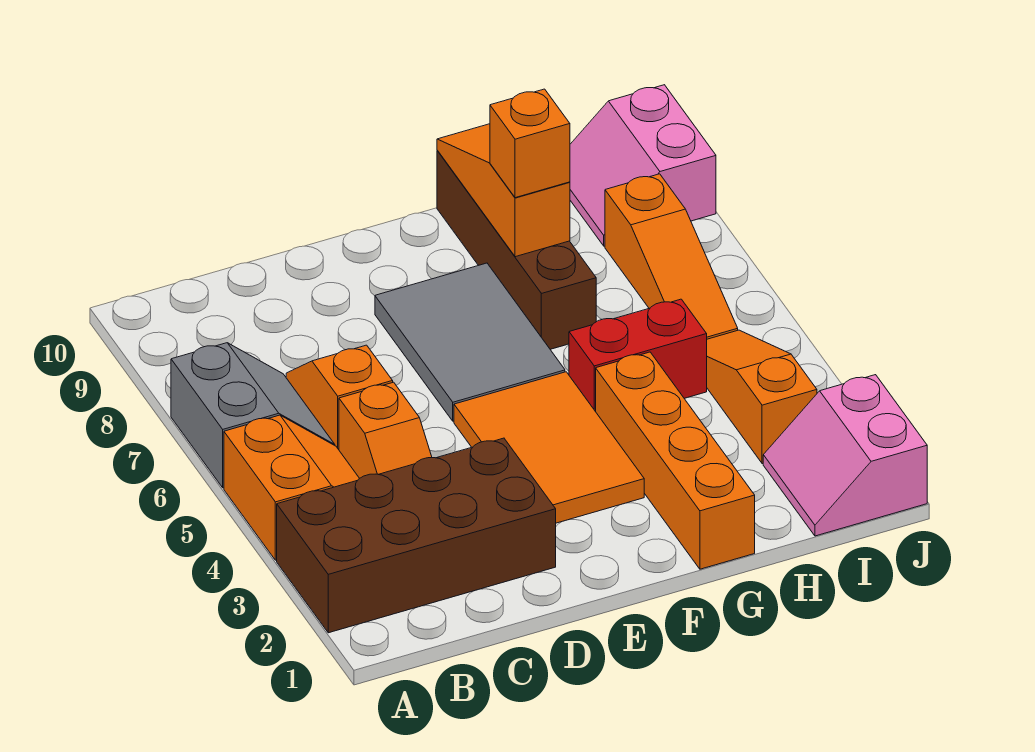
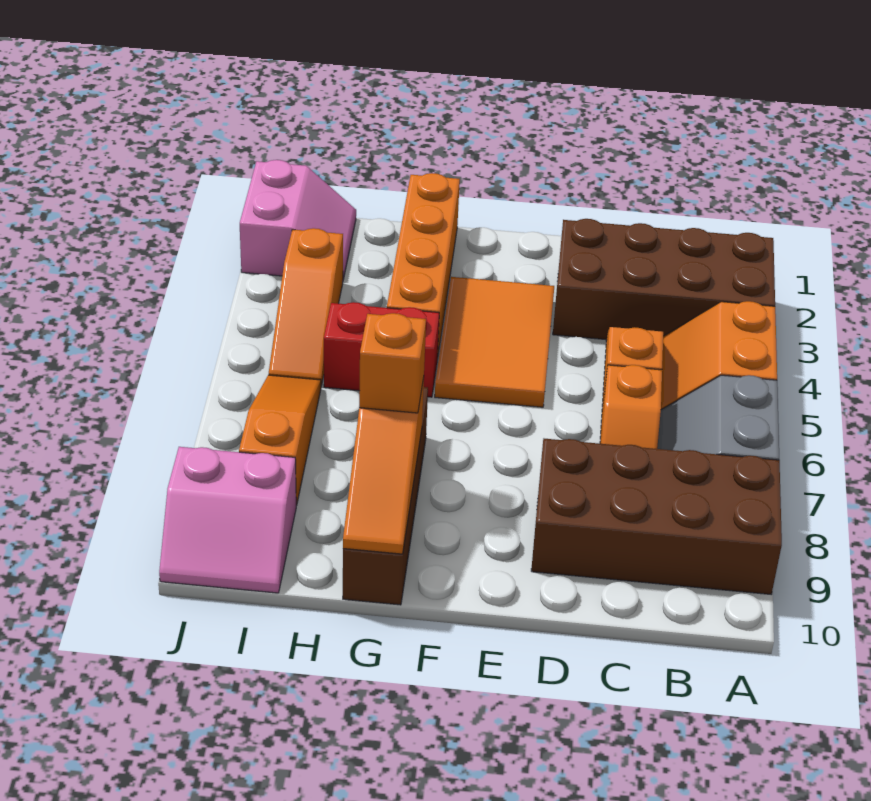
none -> brown 2x4 brick [531,439,782,594]
grey 2x3 tile [375,263,565,421] -> none
pink 2x2 slope [570,85,716,246] -> pink 2x2 slope turned to [159,447,296,593]

